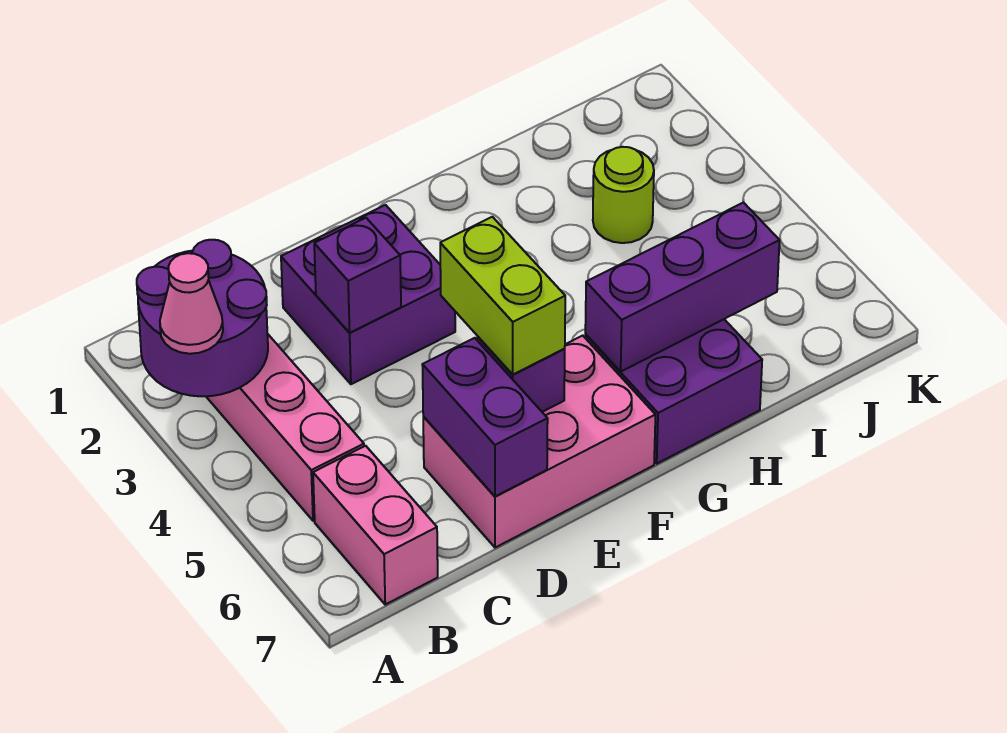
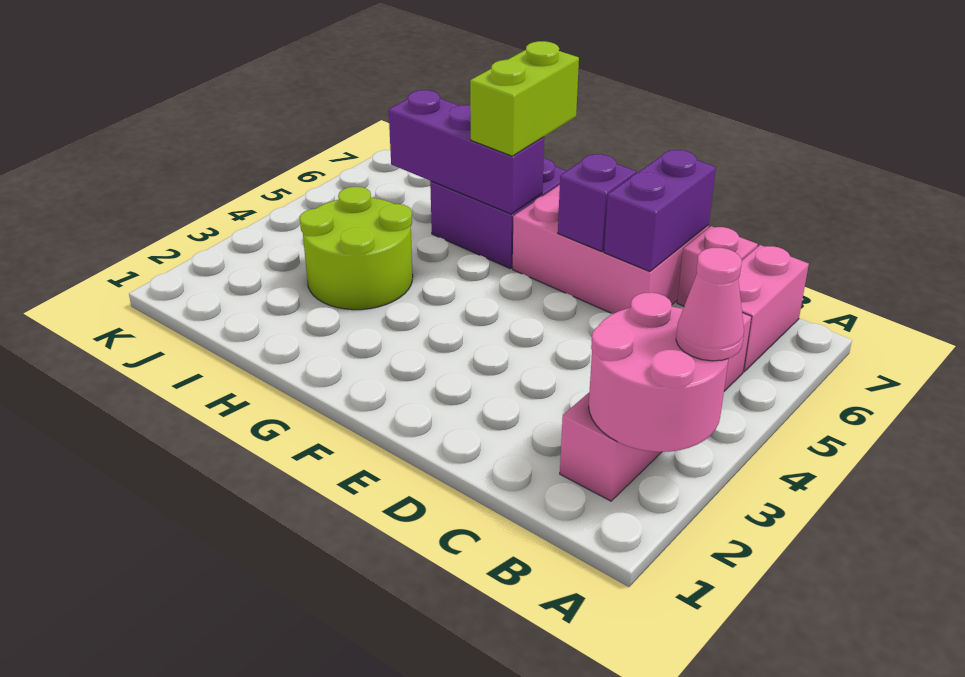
purple 2x2 round brick [137,240,268,396] -> pink 2x2 round brick [589,292,729,452]
none -> pink 1x1 brick [677,226,758,306]
purple 2x2 brick [281,205,455,384] -> none
purple 1x1 brick [314,218,401,333] -> none
lime 1x2 brick [440,217,565,375] -> lime 1x2 brick moved to [470,41,579,156]
lime 1x1 round brick [593,147,654,243] -> lime 2x2 round brick [300,187,413,310]

